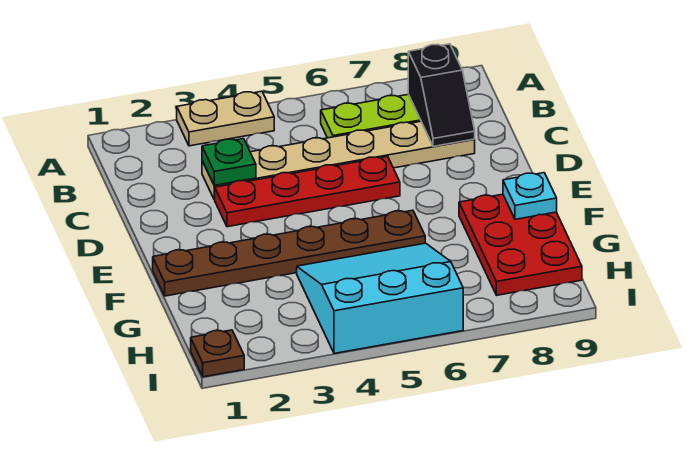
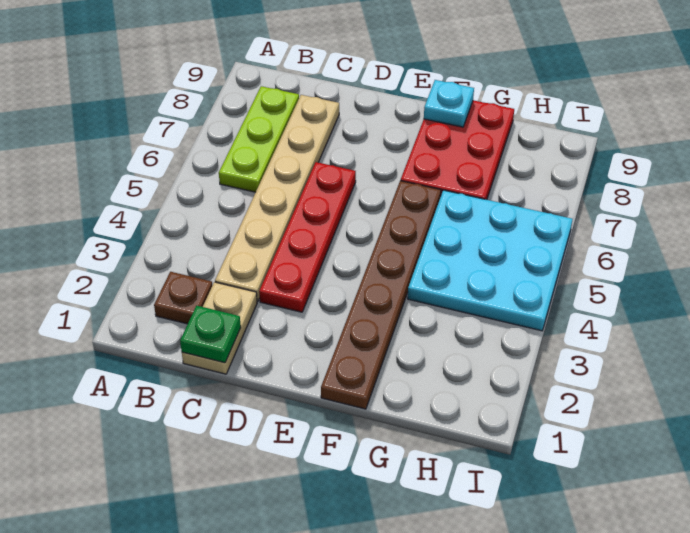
tan 1x2 plate [177,91,274,146] -> tan 1x2 plate moved to [182,282,257,374]
black 1x2 slope [408,44,475,146] -> none
green 1x1 plate [202,139,256,185] -> green 1x1 plate moved to [180,306,241,363]
red 2x3 plate [459,194,582,295] -> red 2x3 plate turned to [401,100,514,200]
cyan 3x3 slope [297,243,463,353] -> cyan 3x3 plate [408,190,572,331]
brown 1x1 plate [191,330,244,377] -> brown 1x1 plate moved to [154,272,212,324]

